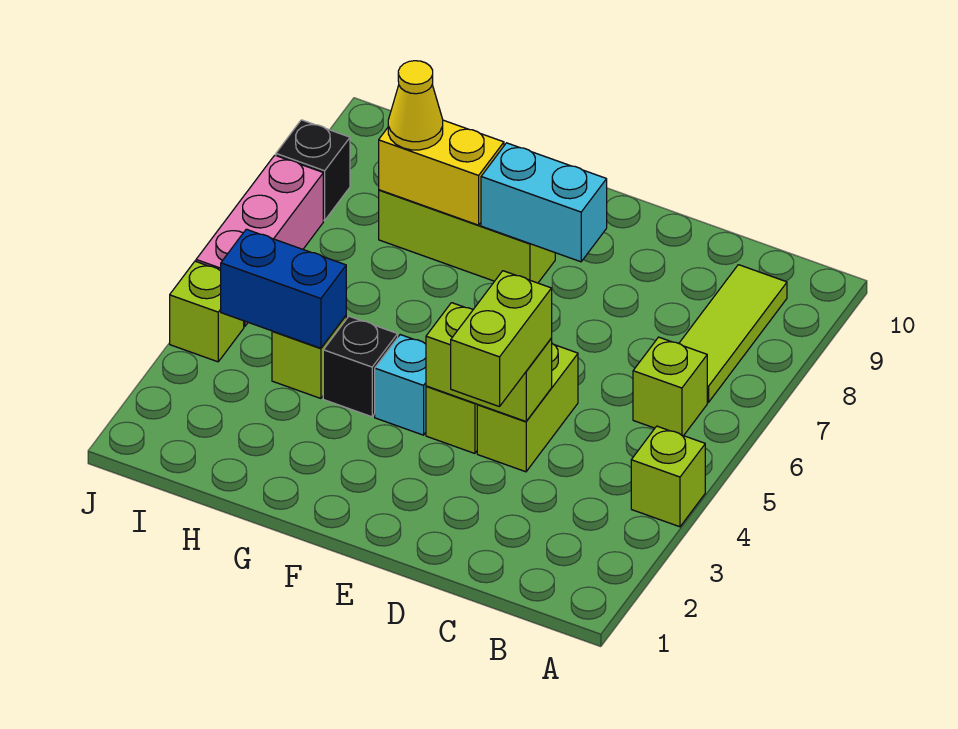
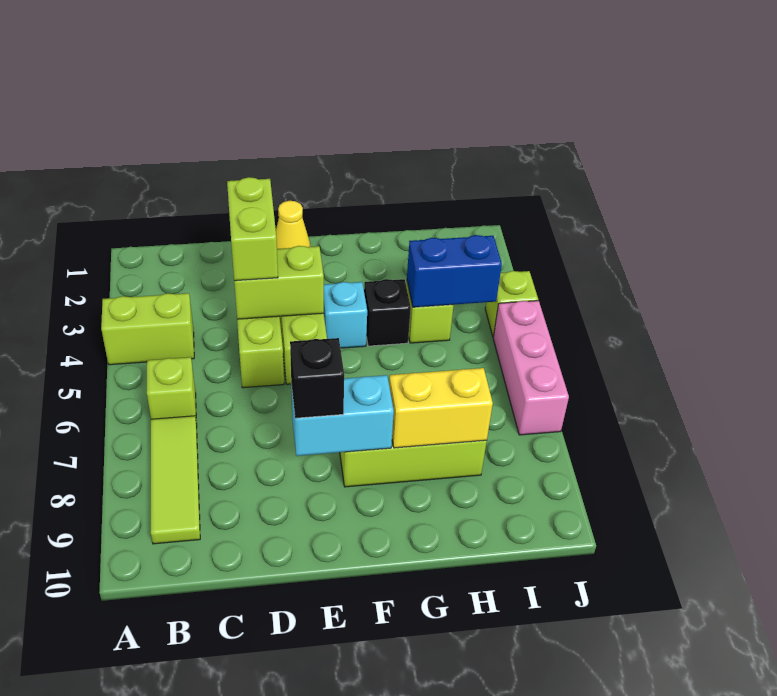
lime 1x1 brick [631,426,705,527] -> lime 1x2 brick [101,293,194,365]
yellow 1x1 cone [388,61,443,150] -> yellow 1x1 cone moved to [276,201,310,249]
black 1x1 brick [276,120,350,220] -> black 1x1 brick moved to [290,338,344,418]

